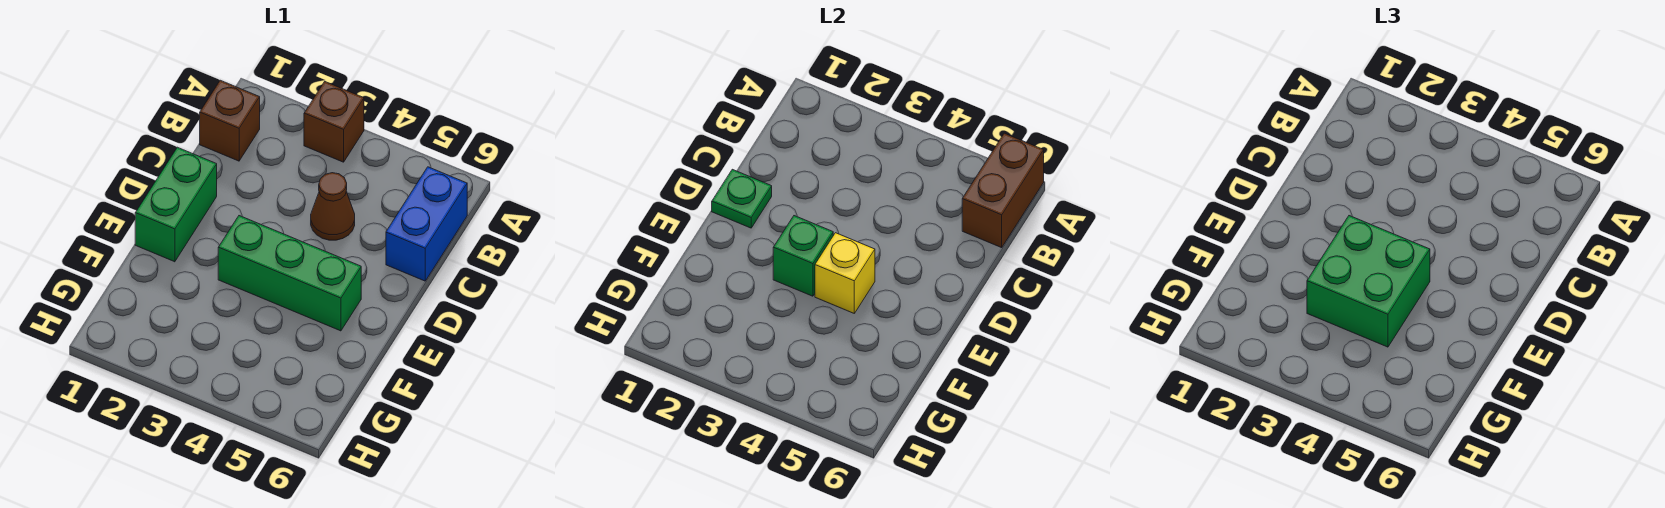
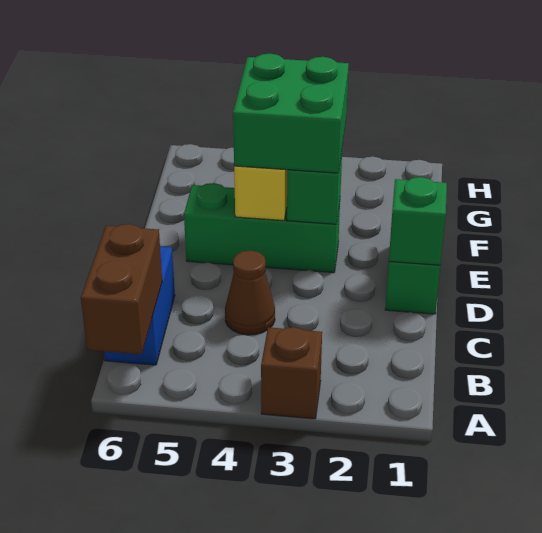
brown 1x1 brick [200,80,260,161] -> none
green 1x1 plate [712,169,772,228] -> green 1x1 brick [389,177,447,265]

